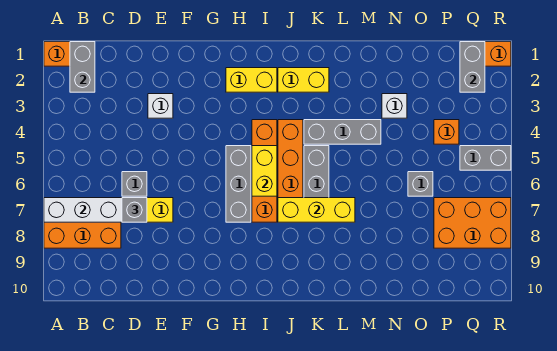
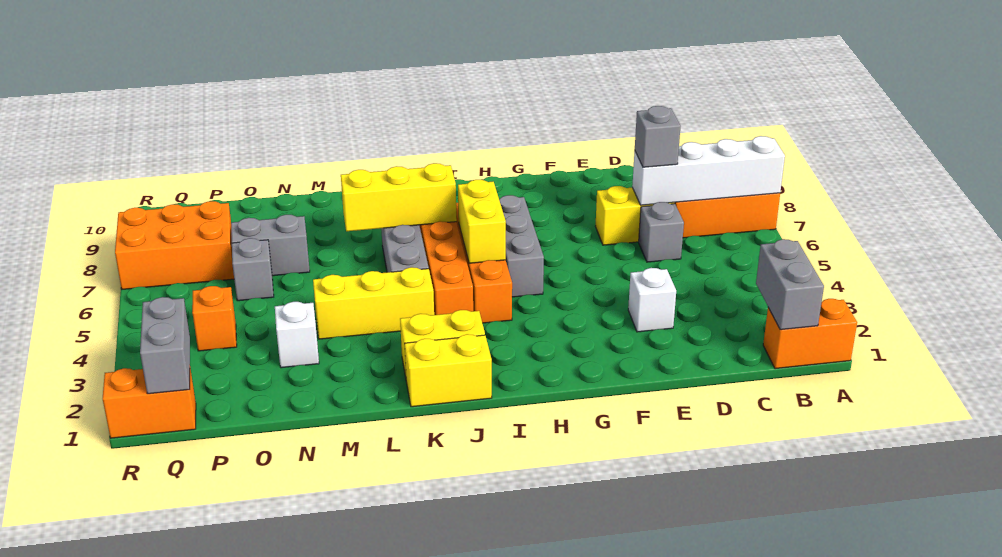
yellow 1x2 brick [226,68,277,92] -> yellow 1x2 brick moved to [405,334,492,407]
grey 1x3 brick [304,120,381,144] -> yellow 1x3 brick [313,267,434,339]
grey 1x2 brick [460,146,511,170] -> grey 1x2 brick moved to [231,215,310,276]

